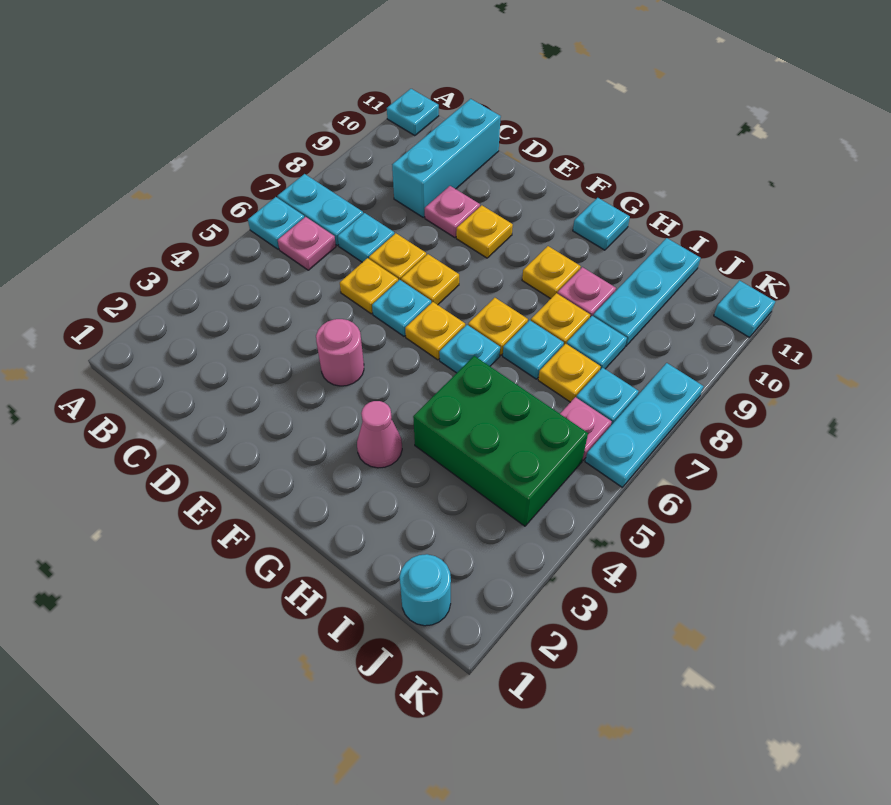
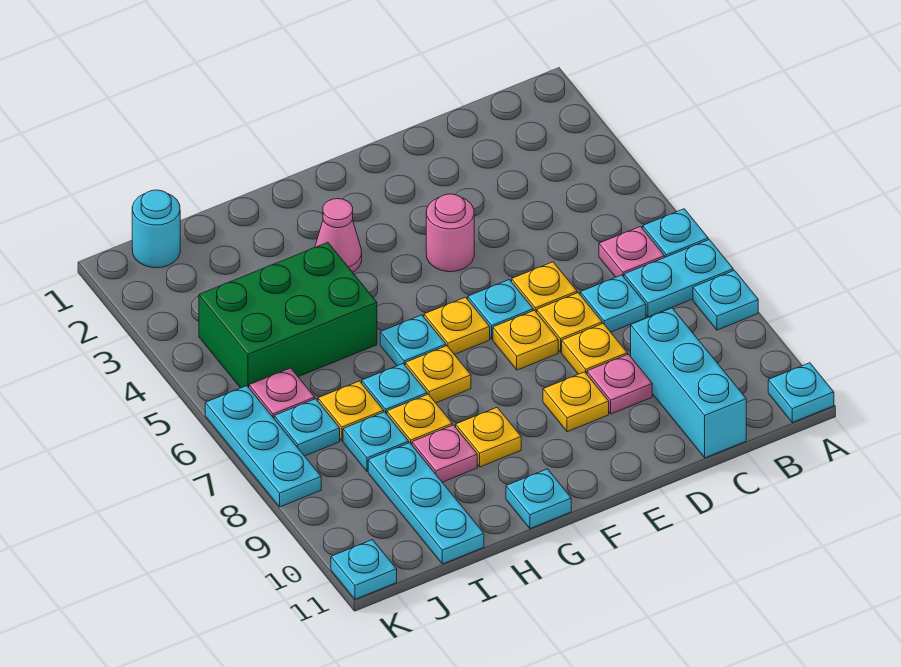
none -> cyan 1x1 plate [693,270,758,330]
none -> yellow 1x1 plate [562,324,627,374]

